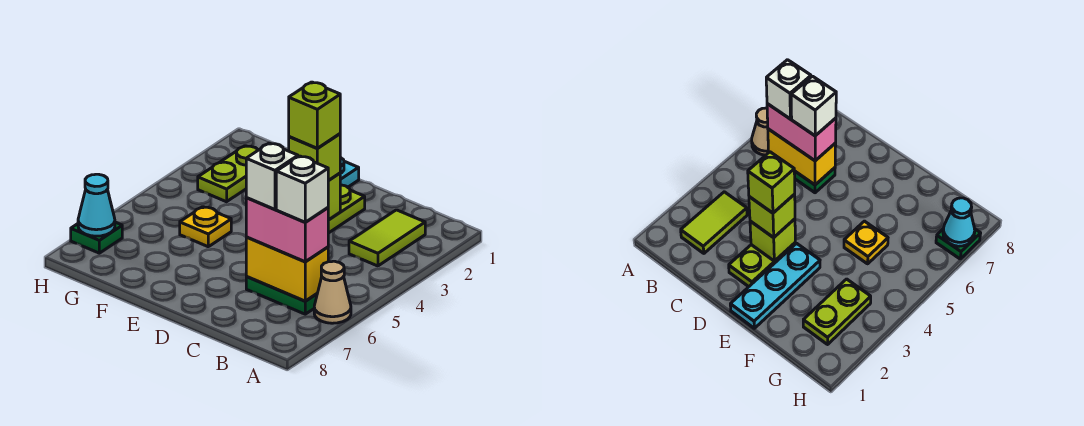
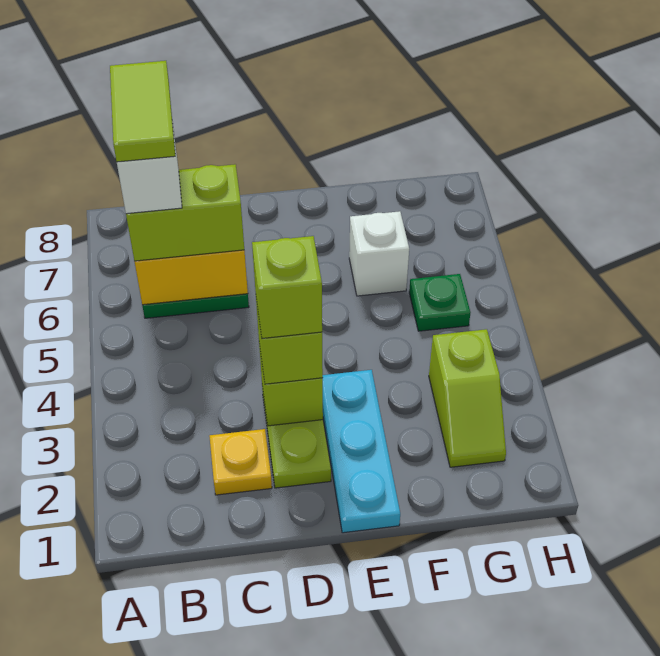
tan 1x1 cone [314,261,351,323] -> none
lime 1x2 tile [349,210,425,266] -> lime 1x2 tile moved to [110,61,175,162]
pink 1x2 brick [246,198,328,262] -> lime 1x2 brick [126,164,244,261]
white 1x1 brick [246,143,298,209] -> white 1x1 brick moved to [349,211,409,296]
yellow 1x1 plate [180,207,231,247] -> yellow 1x1 plate moved to [209,429,272,495]
lime 1x2 plate [198,146,258,202] -> lime 1x2 slope [429,329,506,467]
green 1x1 plate [71,222,122,253] -> green 1x1 plate moved to [409,274,470,331]
cyan 1x1 cone [78,174,115,236] -> none

